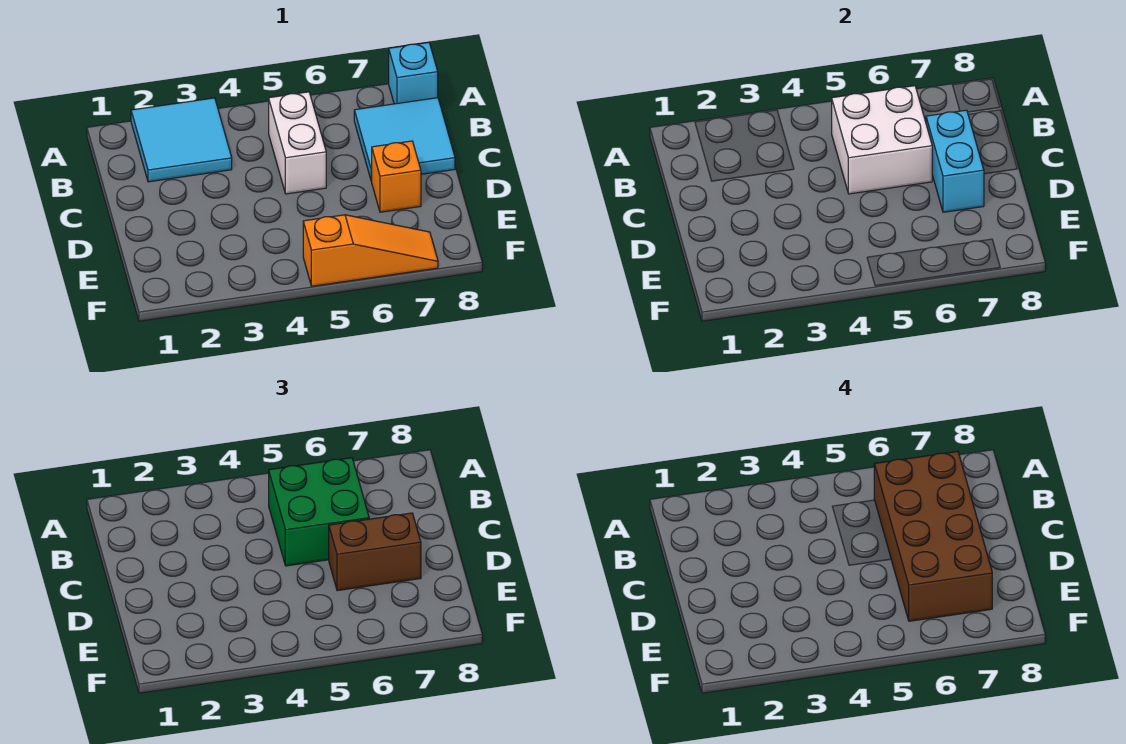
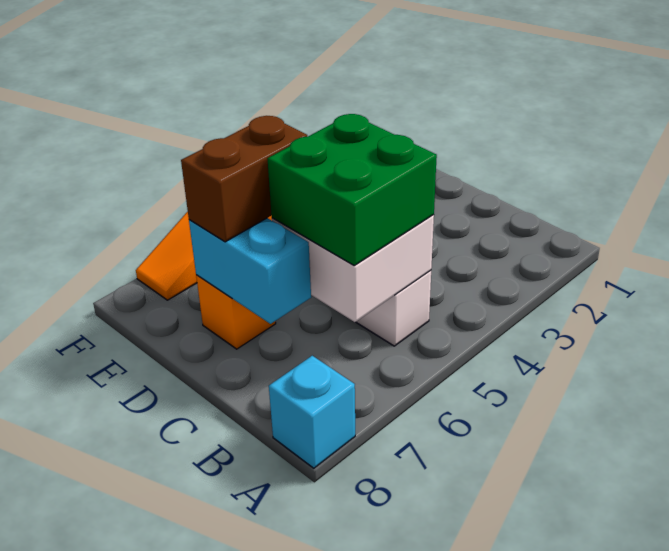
cyan 2x2 tile [131,98,232,182] -> none
brown 2x4 brick [874,451,992,621] -> none
cyan 2x2 tile [354,98,455,181] -> none

